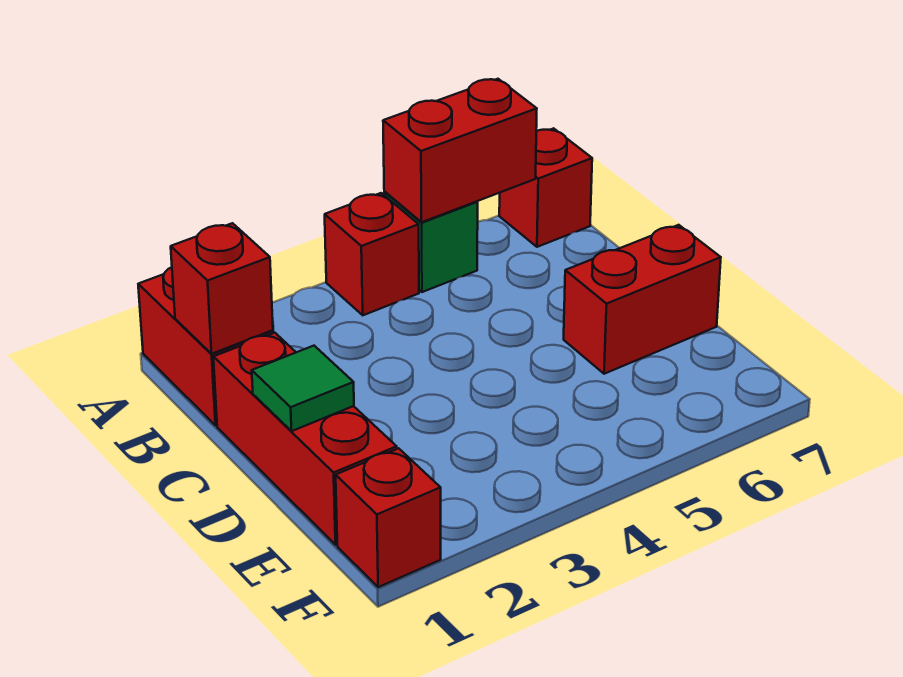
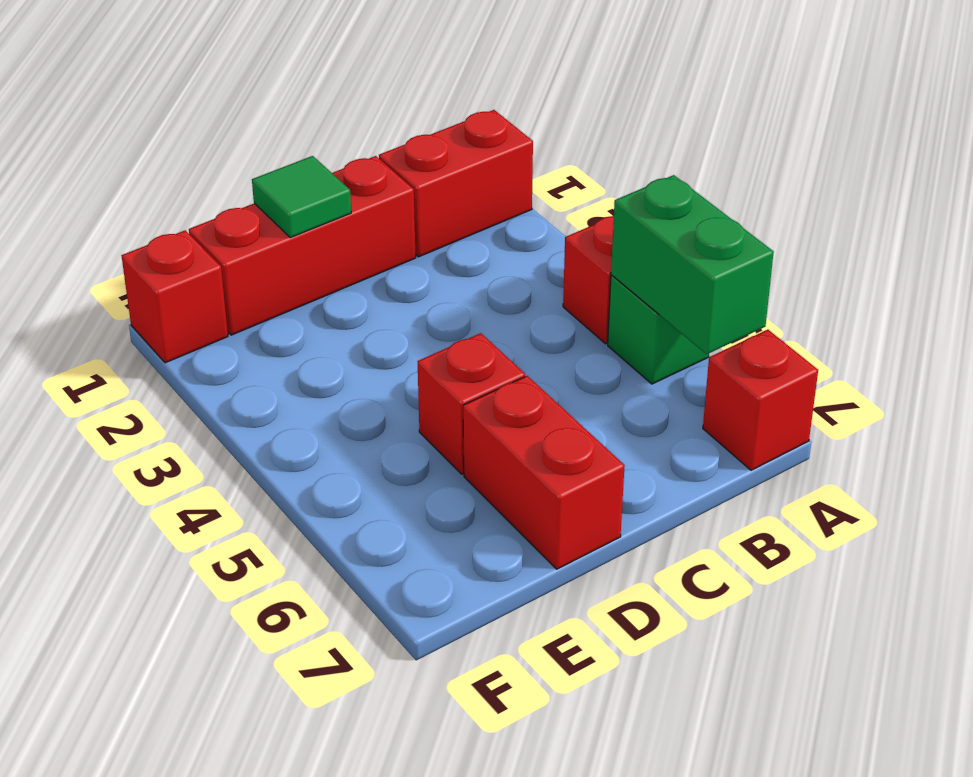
red 1x2 brick [383,79,537,222] -> green 1x2 brick [611,175,774,354]
red 1x1 brick [171,223,273,354] -> red 1x1 brick moved to [417,333,525,474]

